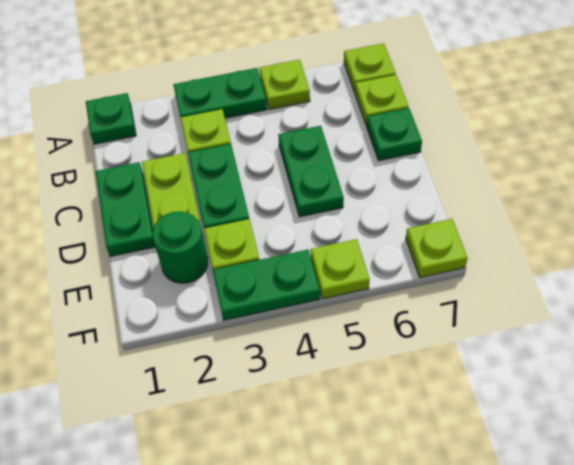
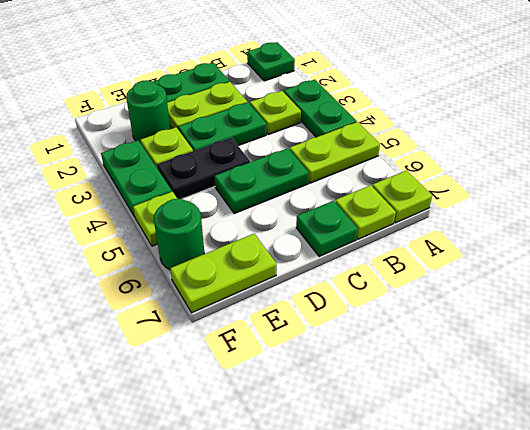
lime 1x1 plate [260,60,310,110] -> lime 1x2 plate [290,122,380,183]
none -> black 1x2 plate [157,138,250,199]
none -> green 1x1 round brick [154,199,204,269]
lime 1x1 plate [406,219,467,278] -> lime 1x2 plate [170,234,277,313]

